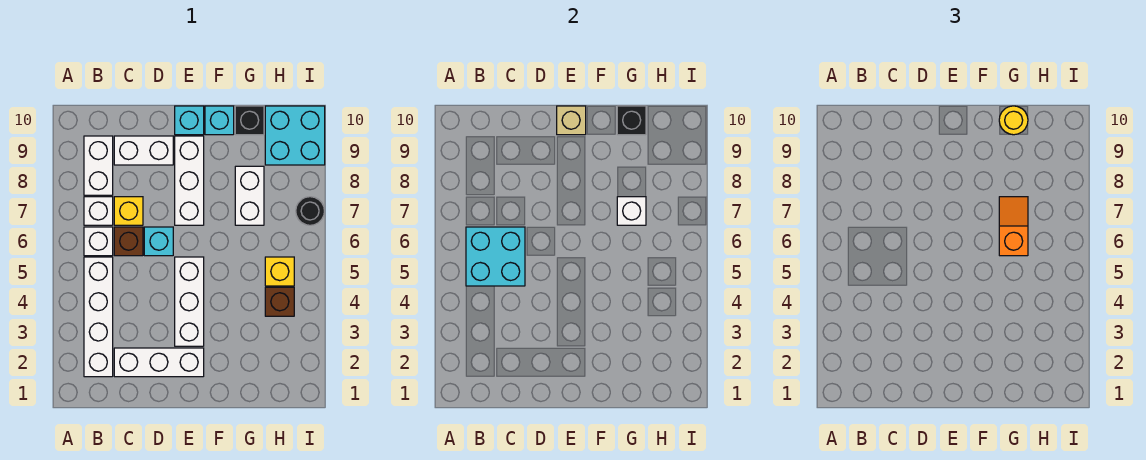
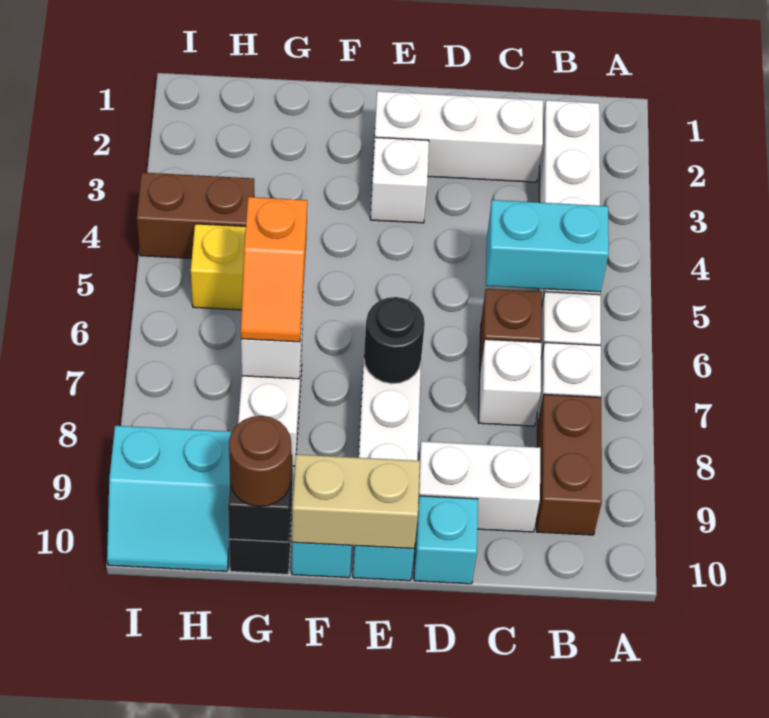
cyan 2x2 brick [466,227,525,286] -> cyan 1x2 brick [486,200,609,292]
white 1x2 brick [84,136,113,195] -> brown 1x2 brick [536,394,602,535]
yellow 1x1 brick [114,197,143,225] -> white 1x1 brick [479,339,541,426]
cyan 1x1 brick [144,227,173,256] -> cyan 1x1 brick moved to [414,496,478,584]
white 1x3 brick [175,257,204,346] -> white 1x1 brick [370,137,429,223]
tan 1x1 brick [557,106,586,135] -> tan 1x2 brick [292,455,420,549]
yellow 1x1 round brick [999,106,1028,135] -> brown 1x1 round brick [229,416,291,506]
brown 1x1 brick [265,287,294,316] -> brown 1x2 brick [137,173,255,258]
cyan 2x2 brick [265,106,325,165] -> cyan 2x2 slope [107,426,231,571]
black 1x1 round brick [296,197,324,225] -> black 1x1 round brick moved to [364,297,425,384]

